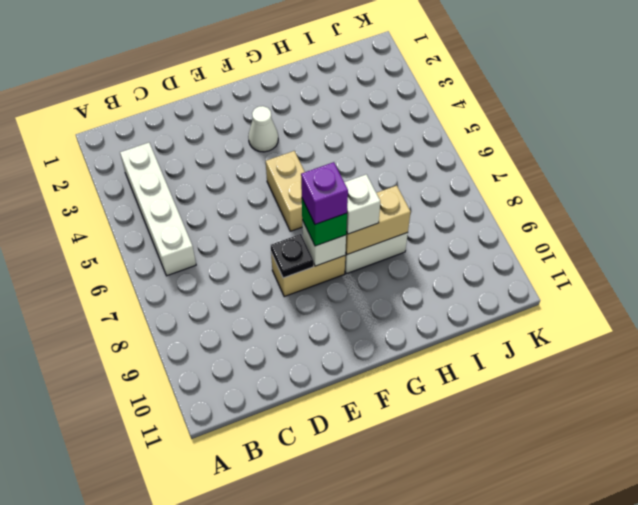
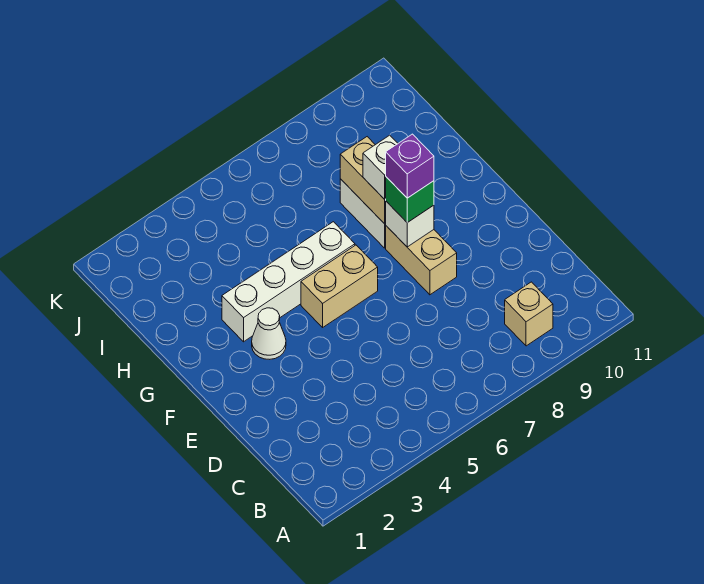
white 1x4 brick [120,143,196,276] -> white 1x4 brick moved to [222,222,355,342]
none -> tan 1x1 brick [505,282,553,346]
black 1x1 plate [271,234,314,278] -> none

